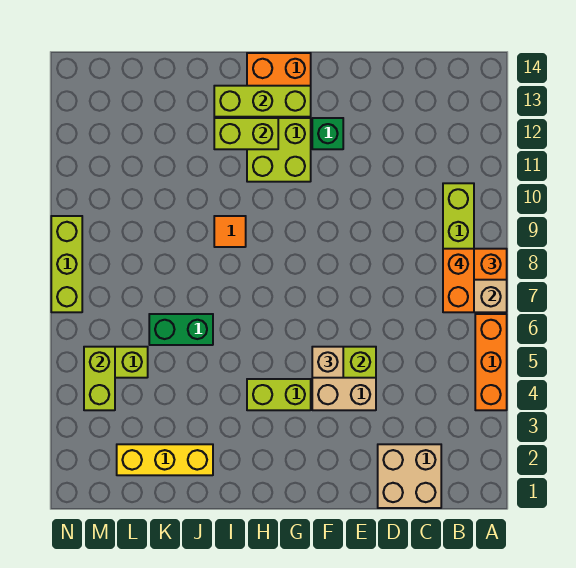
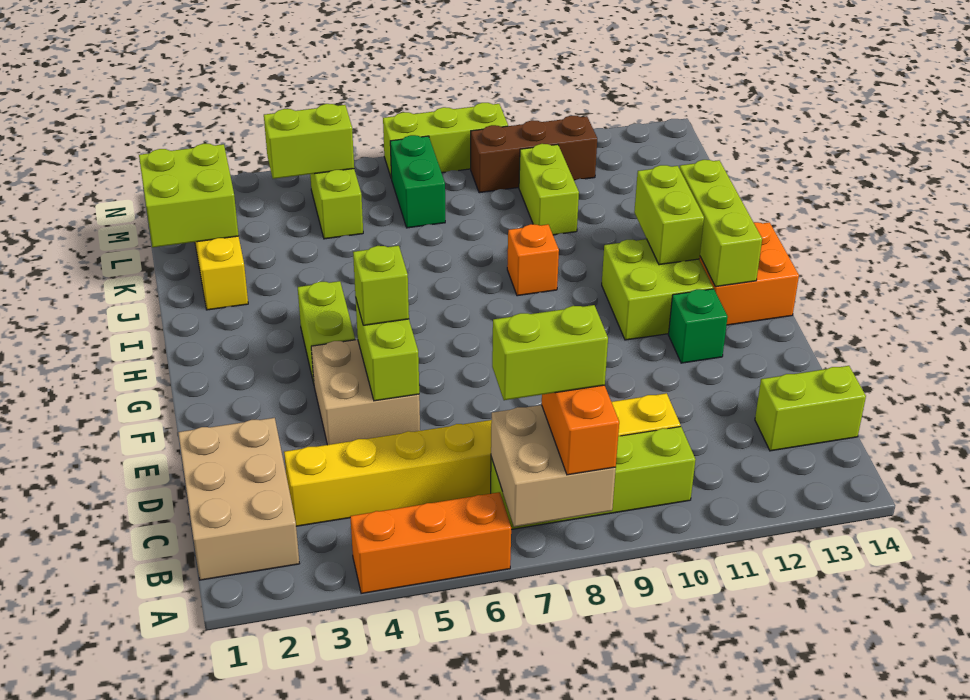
orange 1x2 brick [443,249,474,312] -> lime 1x2 brick [492,305,608,400]
tan 2x2 brick [378,444,441,508] -> tan 2x3 brick [178,418,300,580]
none -> yellow 1x8 brick [284,393,681,526]
none -> lime 1x2 brick [755,366,866,451]
tan 1x1 brick [312,347,343,378] -> lime 1x1 brick [353,246,409,325]
orange 1x1 tile [214,216,246,247] -> orange 1x1 brick [507,224,559,296]
green 1x2 brick [149,314,213,345] -> green 1x2 brick moved to [390,135,445,228]
none -> lime 2x2 brick [139,144,239,247]
none -> lime 1x2 brick [519,144,579,235]
none -> brown 1x3 brick [471,116,597,193]

